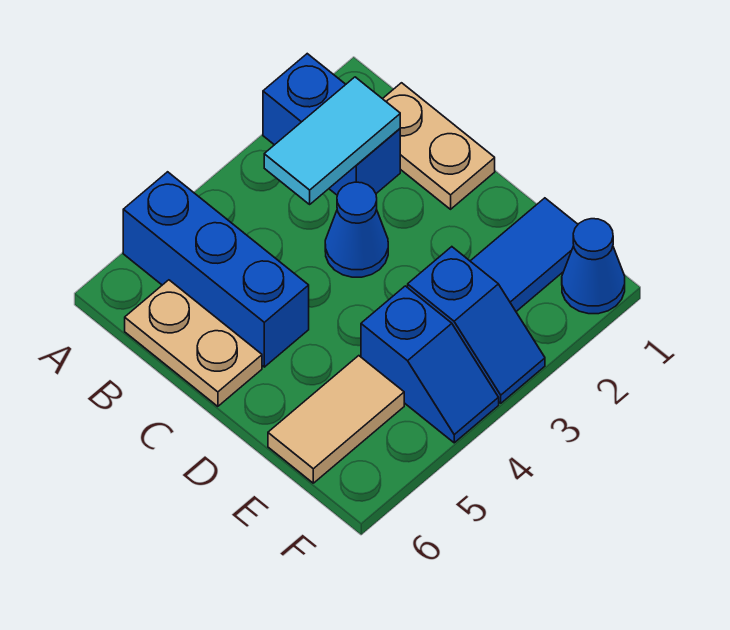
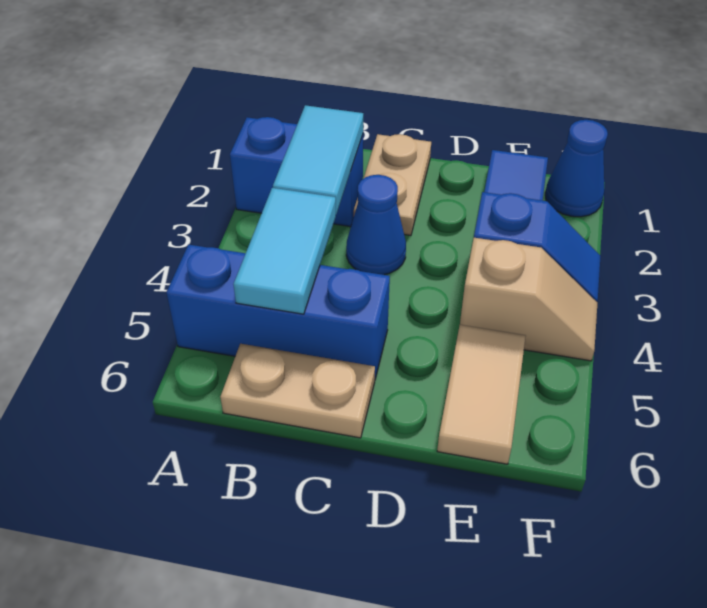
tan 1x2 plate [383,83,495,209] -> tan 1x2 plate turned to [354,134,431,236]
none -> cyan 1x2 tile [233,188,336,314]
blue 1x2 slope [361,286,499,443] -> tan 1x2 slope [460,238,597,361]

